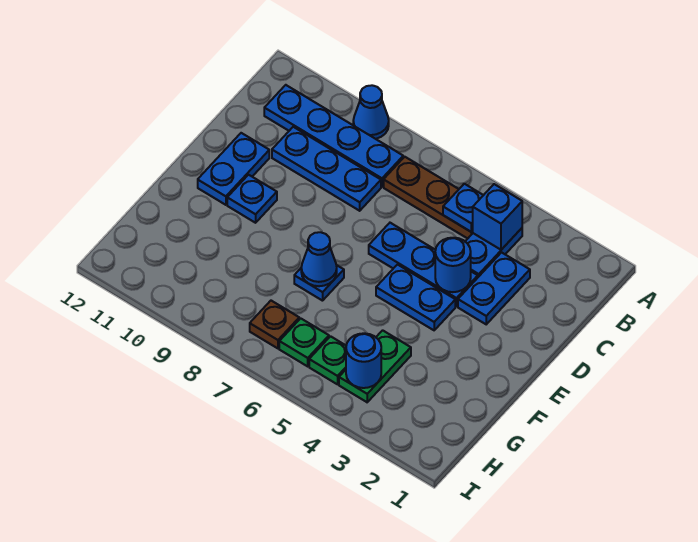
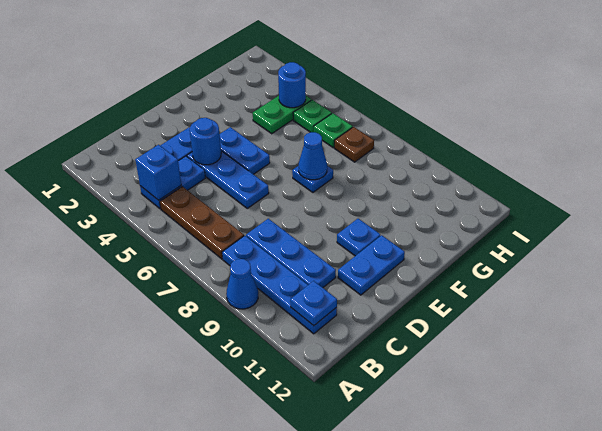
blue 1x1 plate [443,184,483,232] -> blue 1x1 plate moved to [290,281,337,326]

